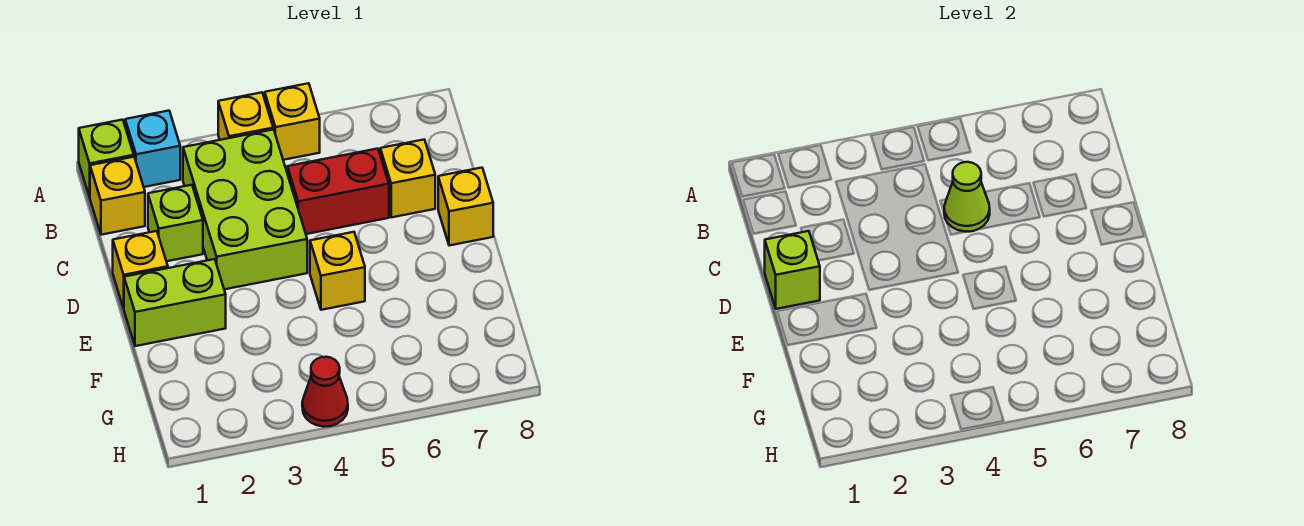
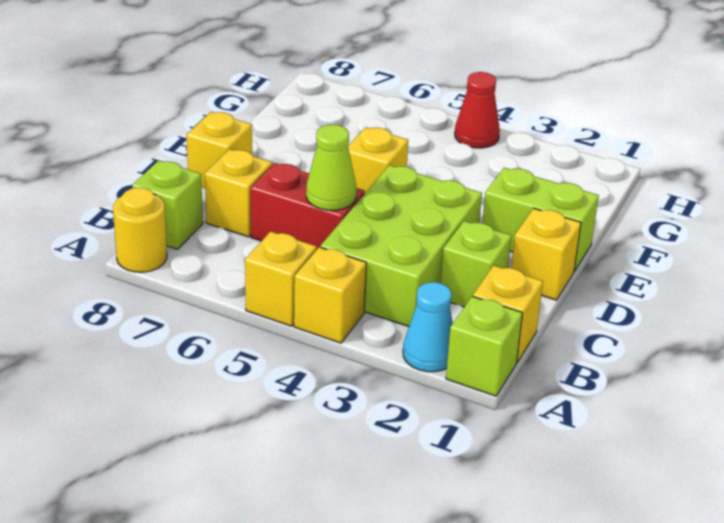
cyan 1x1 brick [125,111,180,187] -> cyan 1x1 cone [403,282,453,372]
none -> yellow 1x1 round brick [113,188,167,272]
lime 1x1 brick [765,231,820,309] -> lime 1x1 brick moved to [132,161,203,249]

